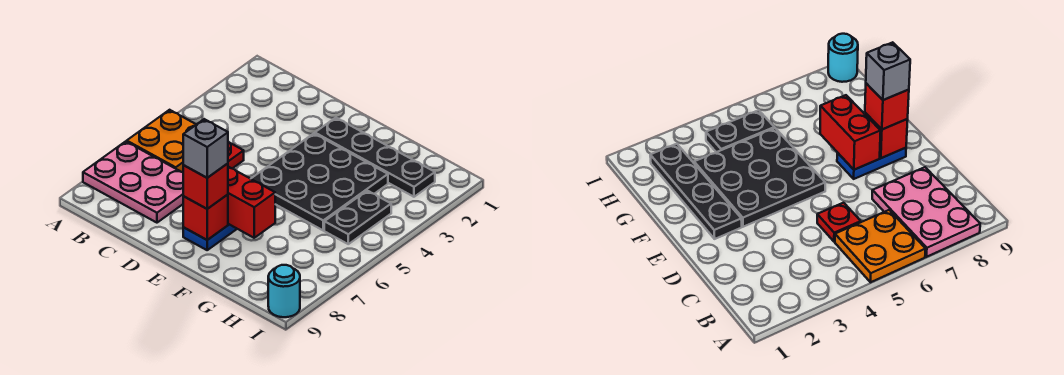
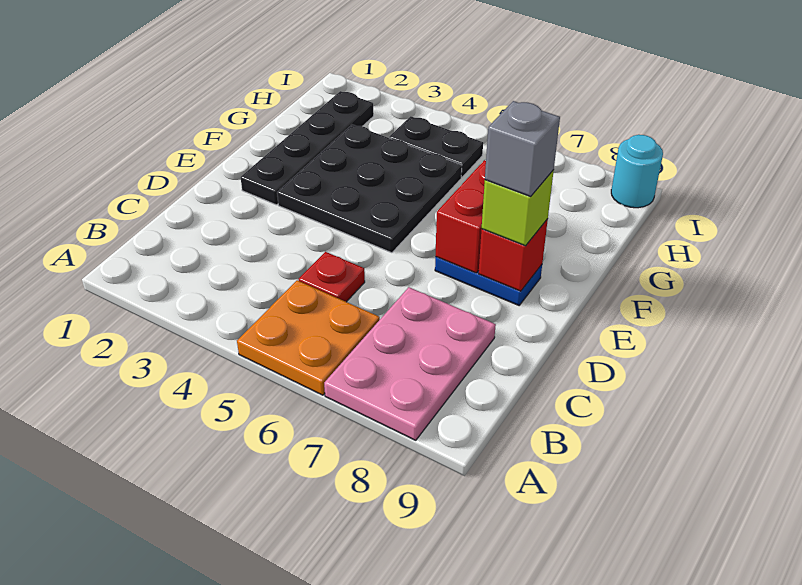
red 1x1 brick [183,163,228,209] -> lime 1x1 brick [482,170,554,246]

